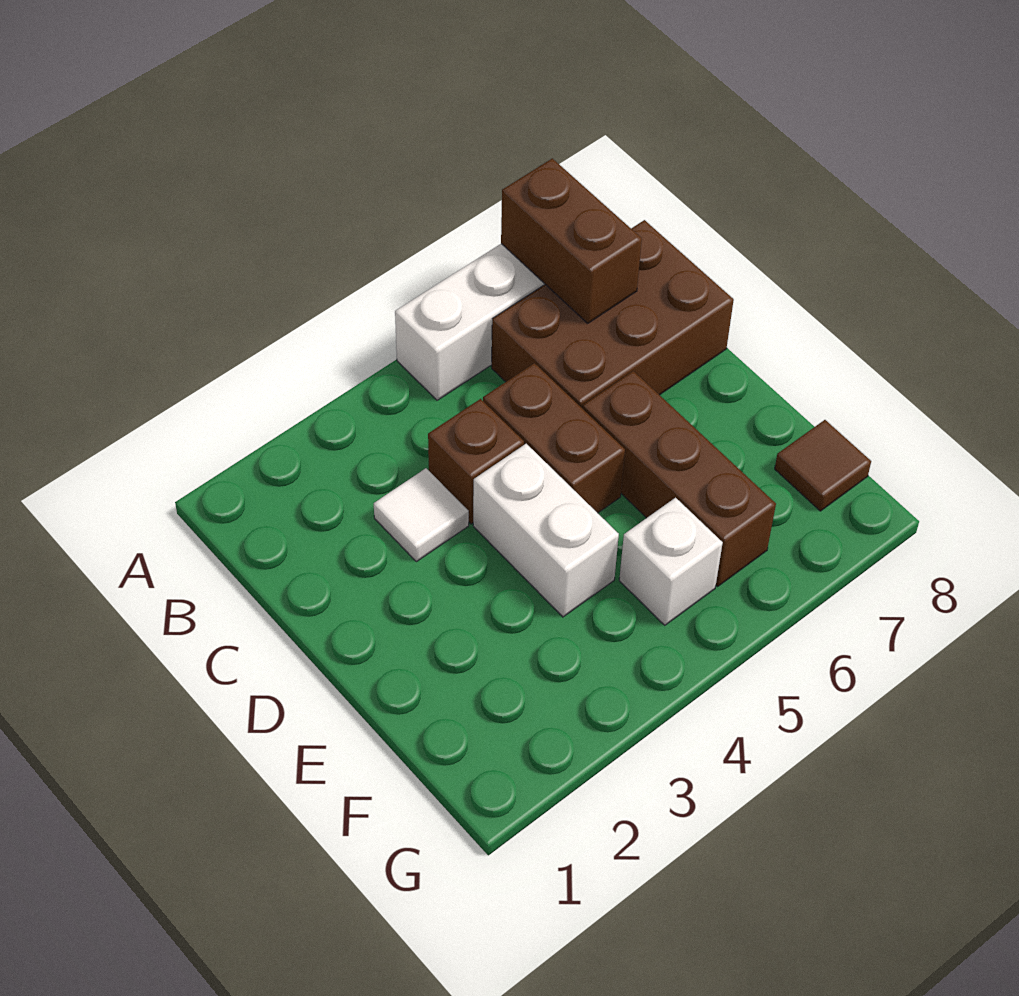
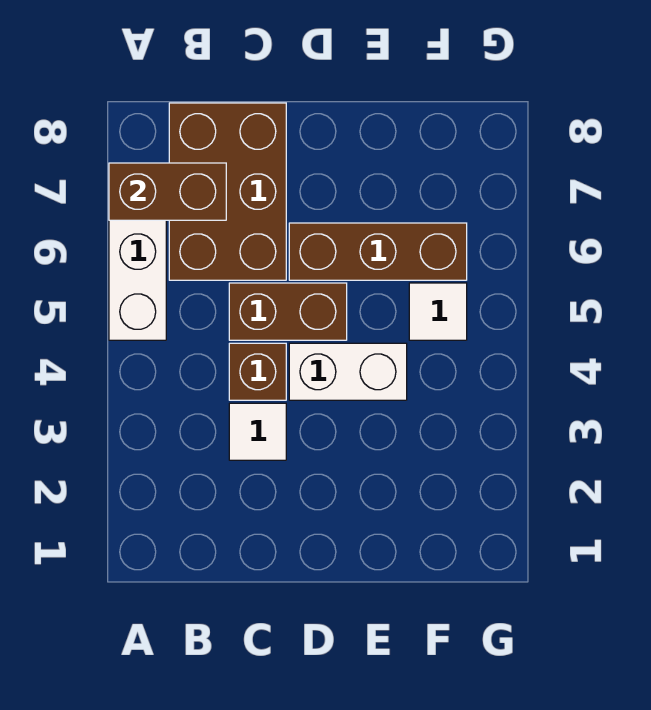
white 1x1 brick [619,498,723,625] -> white 1x1 tile [409,283,467,340]
brown 1x1 tile [775,420,871,511] -> none

